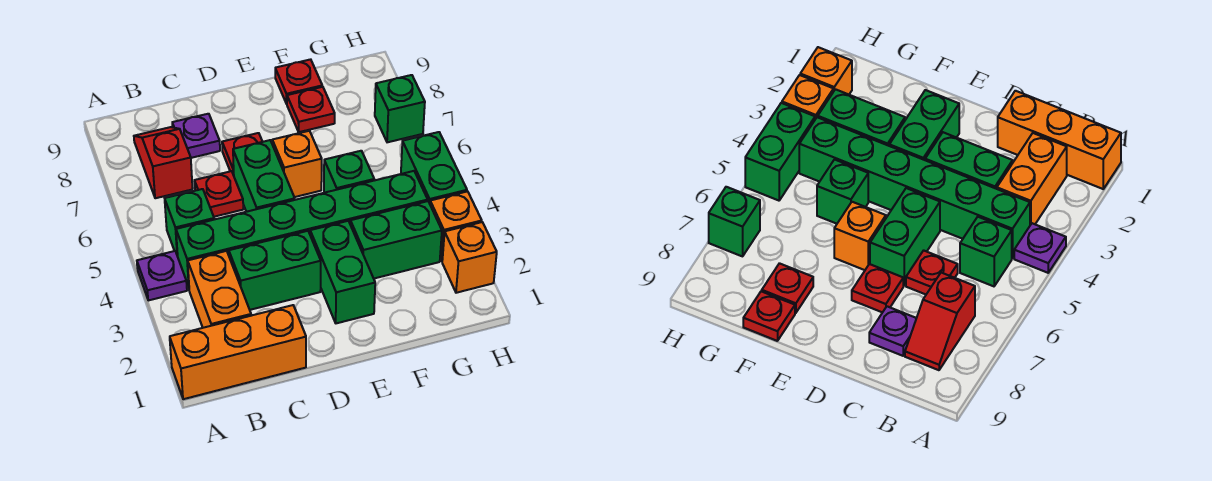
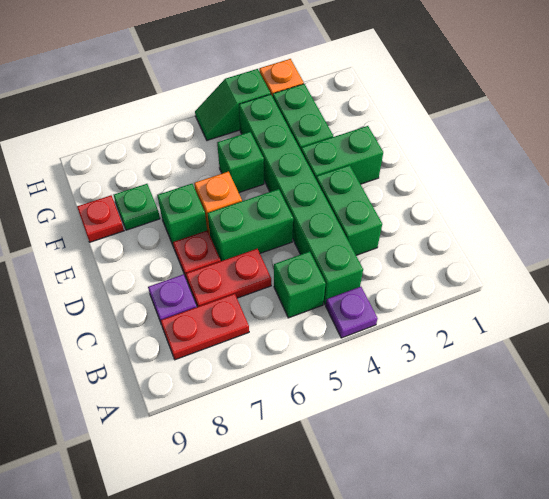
orange 1x3 brick [170,305,306,399] -> none
orange 1x2 brick [188,251,251,328] -> none
red 1x2 slope [134,127,193,198] -> red 1x2 plate [161,294,249,360]
red 1x1 plate [194,171,243,217] -> red 1x2 plate [186,249,271,307]
red 1x1 plate [287,87,335,132] -> green 1x1 plate [114,184,160,230]
orange 1x1 brick [442,222,497,293] -> none
green 1x2 brick [401,132,467,204] -> green 1x2 slope [195,69,270,140]
green 1x1 brick [375,75,425,142] -> green 1x1 brick moved to [157,184,207,247]

